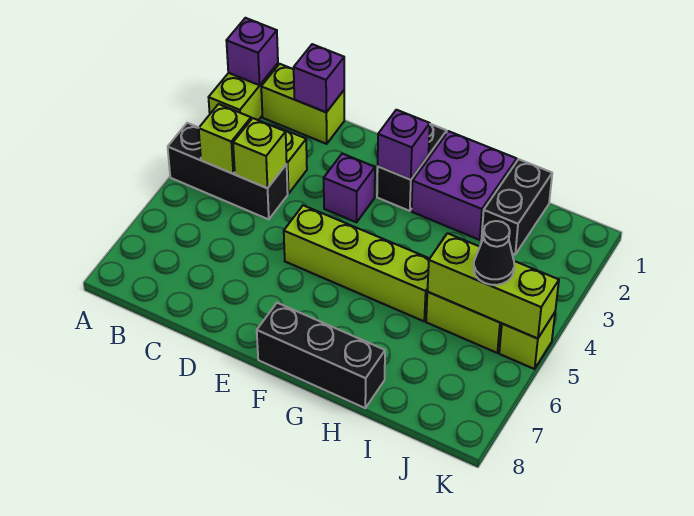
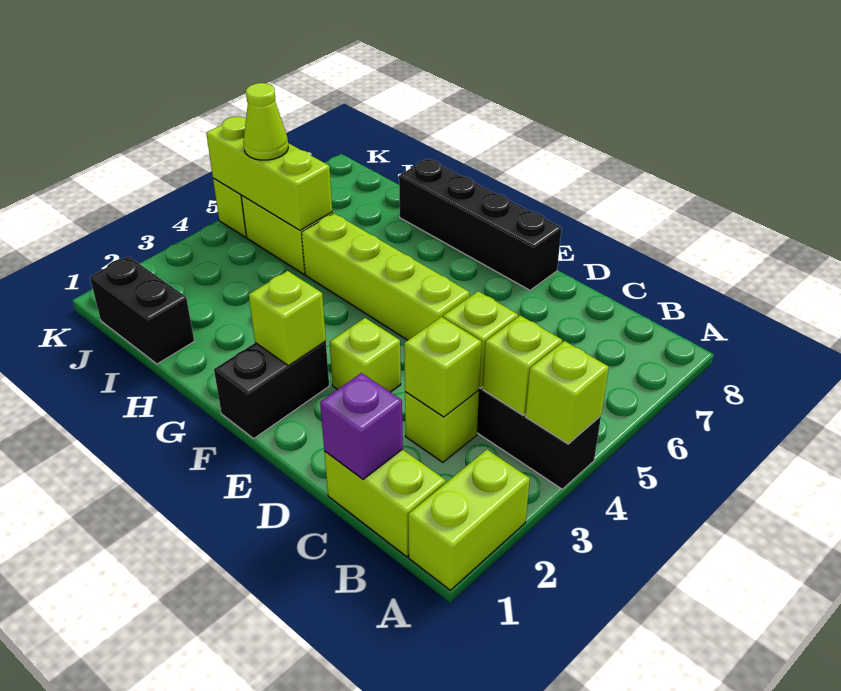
purple 1x1 brick [226,18,278,85] -> none
none -> lime 1x1 brick [526,341,609,444]
none -> lime 1x1 brick [404,317,482,417]
purple 1x1 brick [324,153,375,222] -> lime 1x1 brick [330,318,401,392]
purple 1x1 brick [378,110,430,180] -> lime 1x1 brick [249,271,326,366]
black 1x3 brick [257,303,385,408] -> black 1x4 brick [399,159,562,290]
purple 2x2 brick [412,131,517,240] -> none
black 1x2 brick [481,159,552,255] -> black 1x2 brick turned to [90,256,194,364]
black 1x1 cone [474,221,514,285] -> lime 1x1 cone [243,83,288,160]

